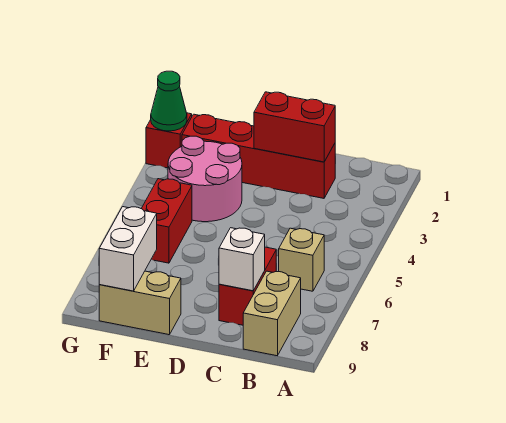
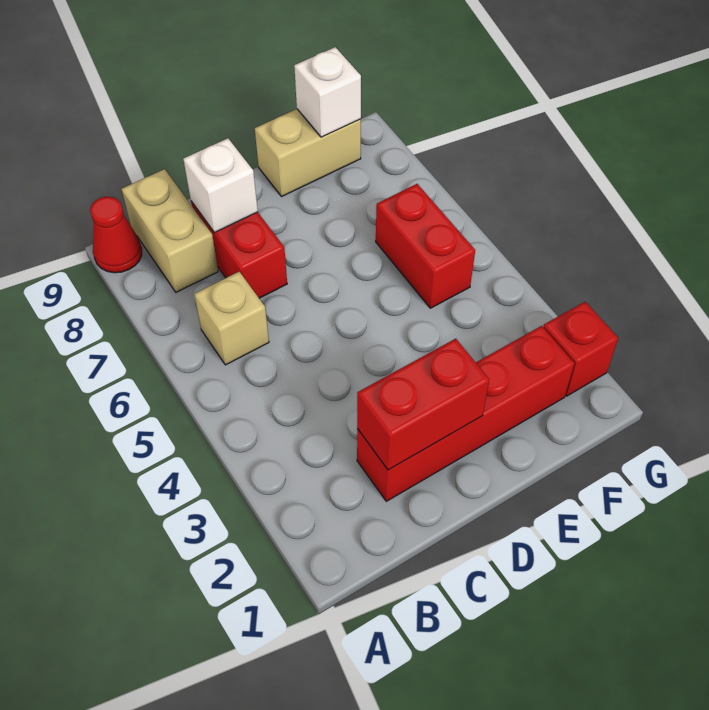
none -> red 1x1 cone [90,197,142,273]
pink 2x2 round brick [168,136,242,222] -> none
white 1x2 brick [99,207,157,291] -> white 1x1 brick [294,47,361,137]
green 1x1 cone [151,71,187,131] -> none

